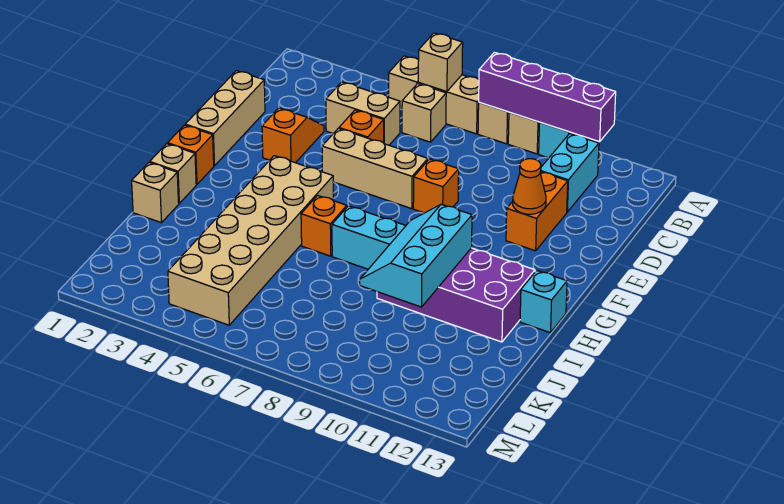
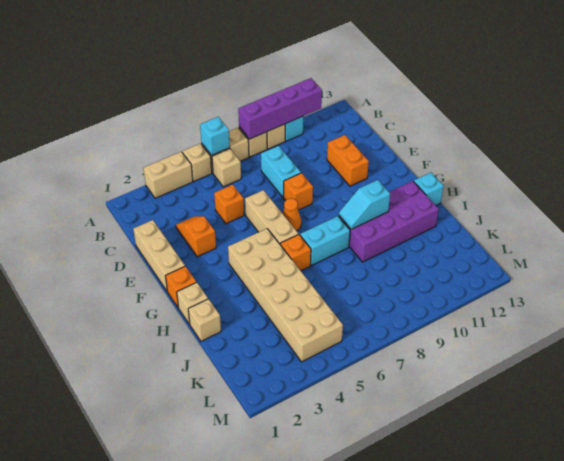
tan 1x1 brick [418,33,463,92] -> cyan 1x1 brick [200,117,230,156]
cyan 1x2 brick [541,133,599,212] -> cyan 1x2 brick moved to [261,146,301,198]
tan 1x2 brick [326,82,400,145] -> tan 1x2 brick moved to [143,152,193,198]
tan 1x3 brick [322,128,428,209] -> tan 1x3 brick turned to [245,190,299,244]
orange 1x1 cone [513,159,546,214] -> orange 1x1 cone moved to [282,198,301,231]
cyan 2x3 slope [360,204,472,307] -> cyan 1x2 slope [339,180,390,229]

